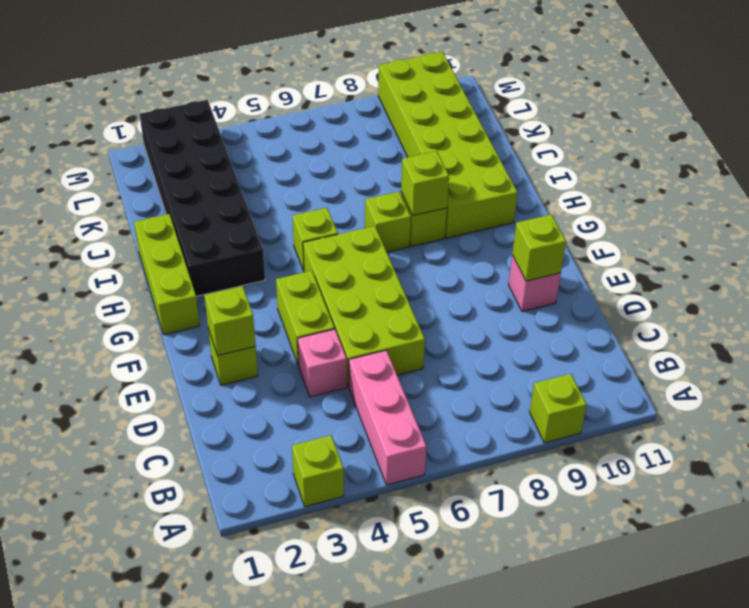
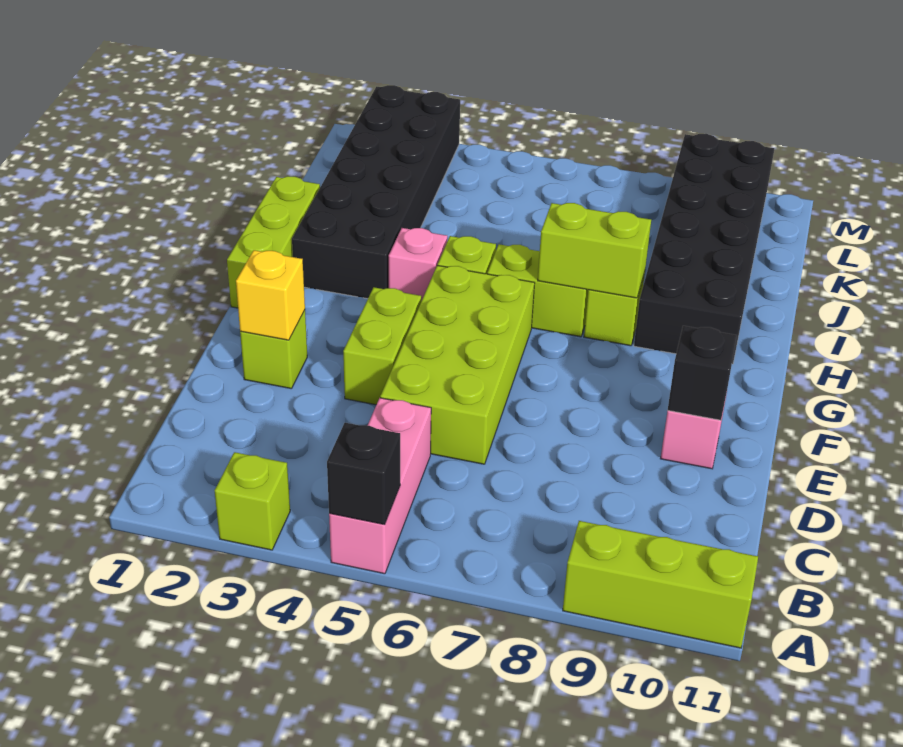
none -> black 1x1 brick [327,423,400,525]
lime 1x1 brick [530,374,587,443] -> lime 1x3 brick [563,521,758,648]
pink 1x1 brick [298,329,347,397] -> pink 1x1 brick moved to [389,228,448,301]
lime 1x1 brick [204,286,256,356] -> yellow 1x1 brick [236,250,305,340]
lime 1x1 brick [512,215,566,281] -> black 1x1 brick [668,326,737,420]
lime 1x1 brick [365,192,411,252] -> lime 1x2 brick [487,244,588,337]
lime 1x1 brick [401,151,449,216] -> lime 1x2 brick [538,203,651,298]
lime 2x6 brick [378,52,518,238] -> black 2x6 brick [634,134,774,364]

